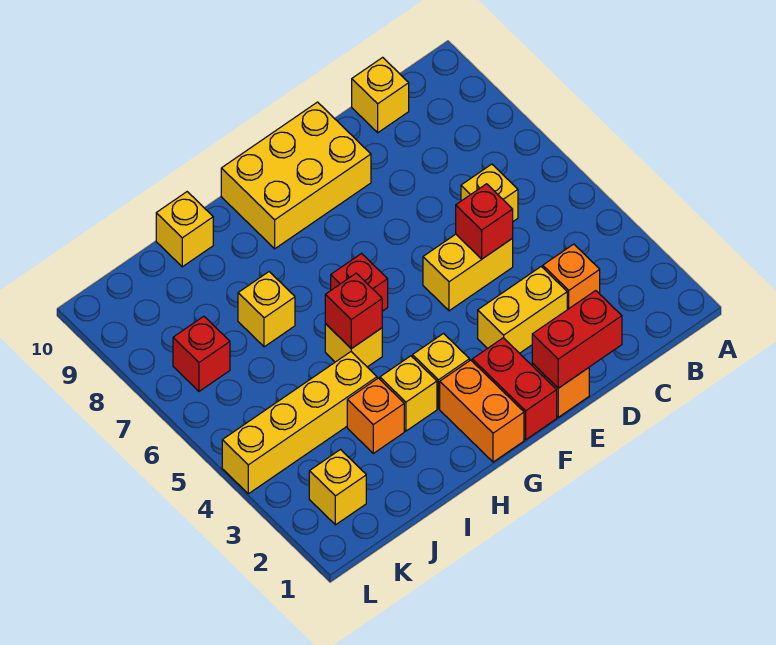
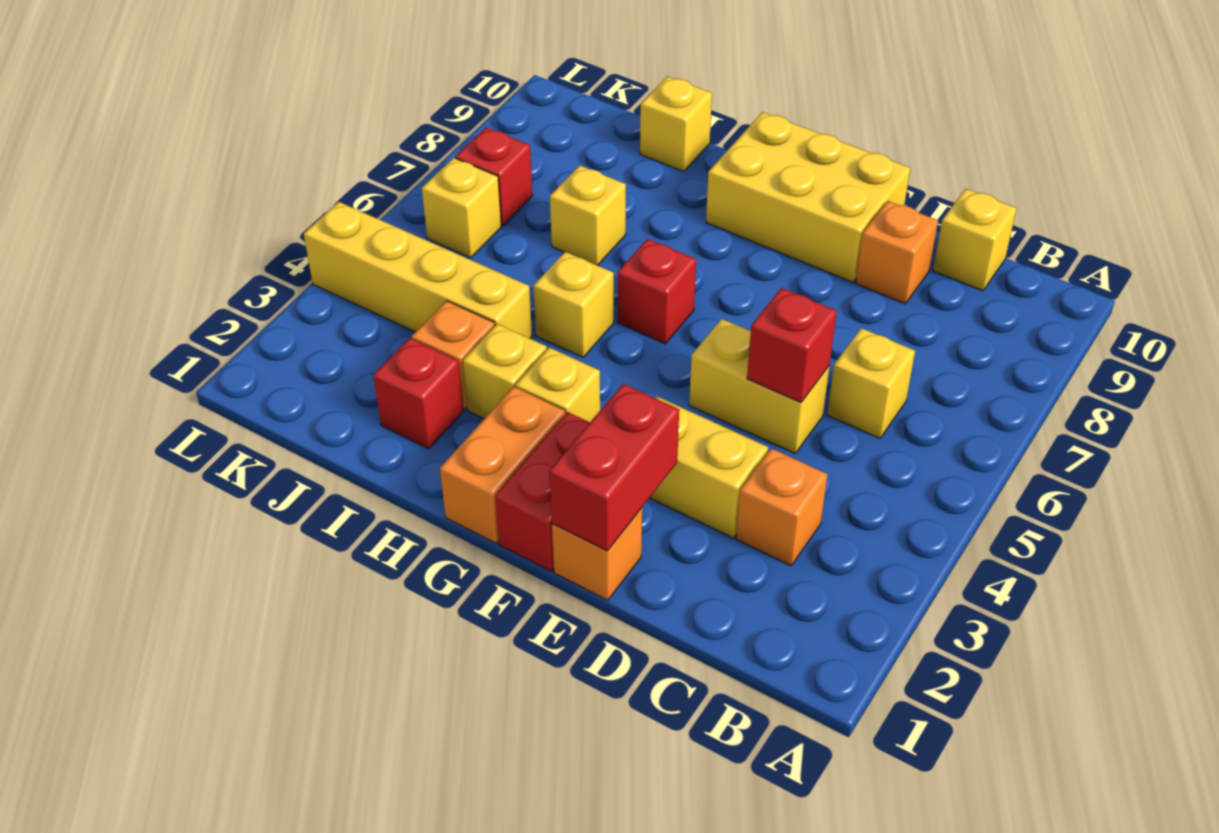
red 1x2 brick [532,291,622,388] -> red 1x2 brick turned to [549,384,679,551]
none -> orange 1x1 brick [856,201,938,304]
red 1x1 brick [325,273,382,349] -> red 1x1 brick moved to [373,338,463,449]
yellow 1x1 brick [309,450,366,525] -> yellow 1x1 brick moved to [422,158,501,258]

